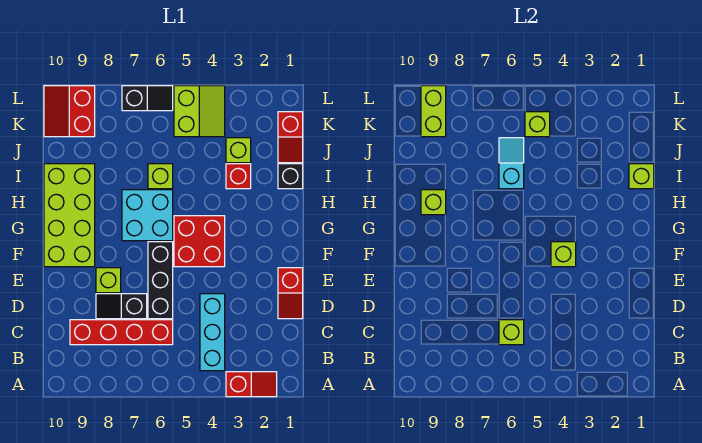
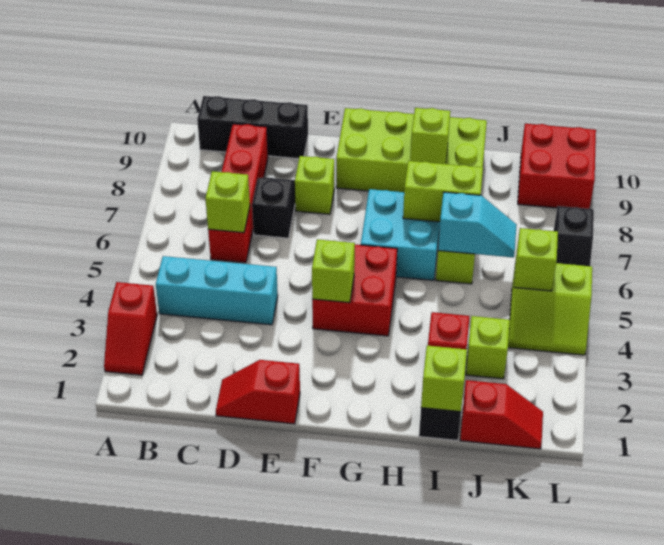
black 1x3 brick [148,242,173,319] -> black 1x3 brick moved to [197,96,308,159]
red 1x2 slope [278,112,303,163] -> red 1x2 slope turned to [460,380,543,449]
red 2x2 slope [44,86,95,137] -> red 2x2 brick [518,124,596,209]
lime 1x2 brick [421,86,446,137] -> lime 1x2 brick moved to [403,161,483,222]

